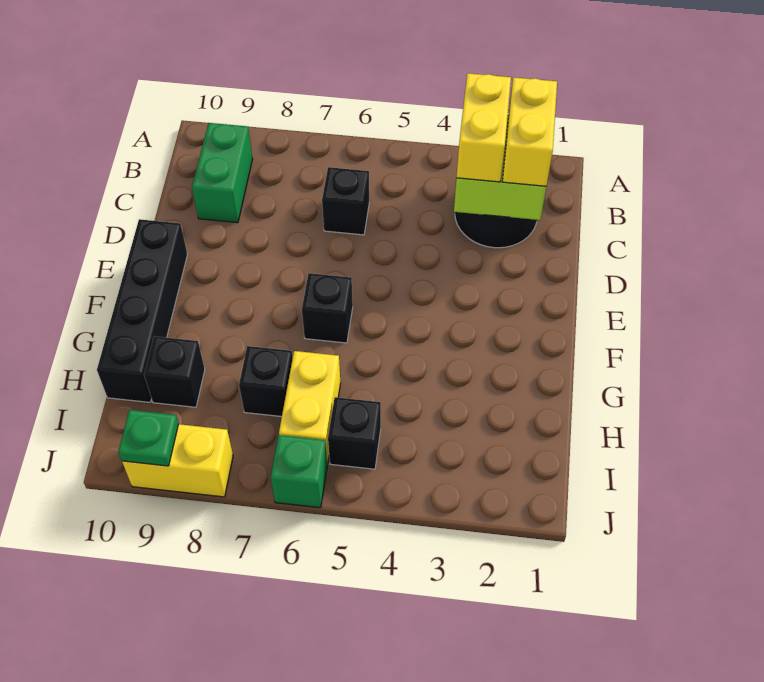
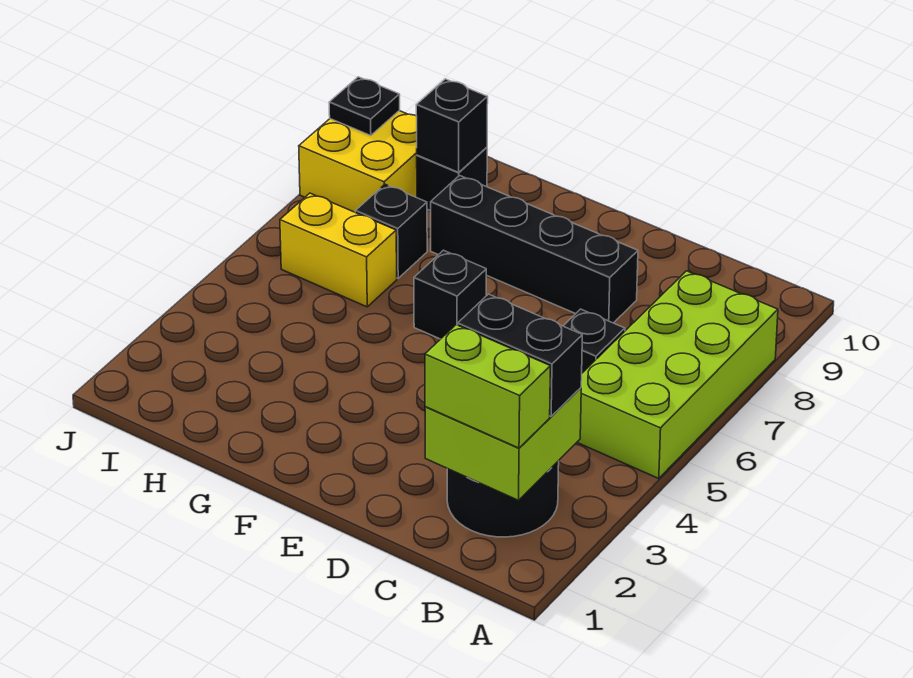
none -> lime 2x4 brick [577,271,778,479]
yellow 1x2 brick [503,77,557,186] -> lime 1x2 brick [425,325,550,448]
yellow 1x2 brick [457,73,511,182] -> black 1x2 brick [458,294,582,416]
green 1x2 brick [192,123,252,223] -> none
black 1x4 brick [97,219,187,402] -> black 1x4 brick moved to [431,176,638,323]
black 1x1 brick [328,397,381,469] -> black 1x1 brick moved to [416,79,488,172]
green 1x1 brick [271,435,327,508] -> none
yellow 1x2 brick [122,424,233,497] -> yellow 2x2 brick [299,111,417,212]
green 1x1 plate [118,410,178,466] -> black 1x1 plate [329,77,400,136]

